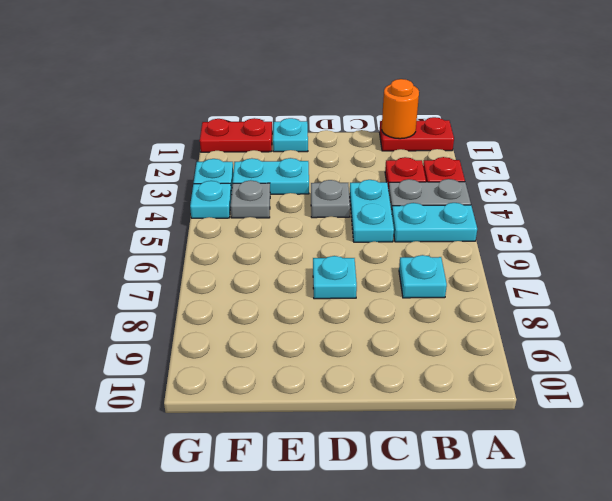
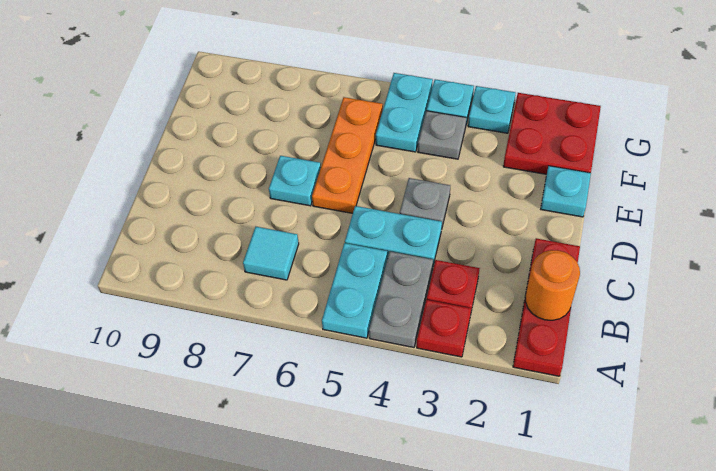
red 1x2 plate [379,117,454,151] -> red 1x3 plate [513,238,580,376]
cyan 1x1 plate [399,255,447,298] -> cyan 1x1 tile [243,227,299,280]
none -> orange 1x3 plate [312,97,383,213]
cyan 1x2 plate [233,158,309,194] -> cyan 1x2 plate moved to [376,73,433,152]
red 1x2 plate [200,118,272,152] -> red 2x2 plate [503,93,601,174]

